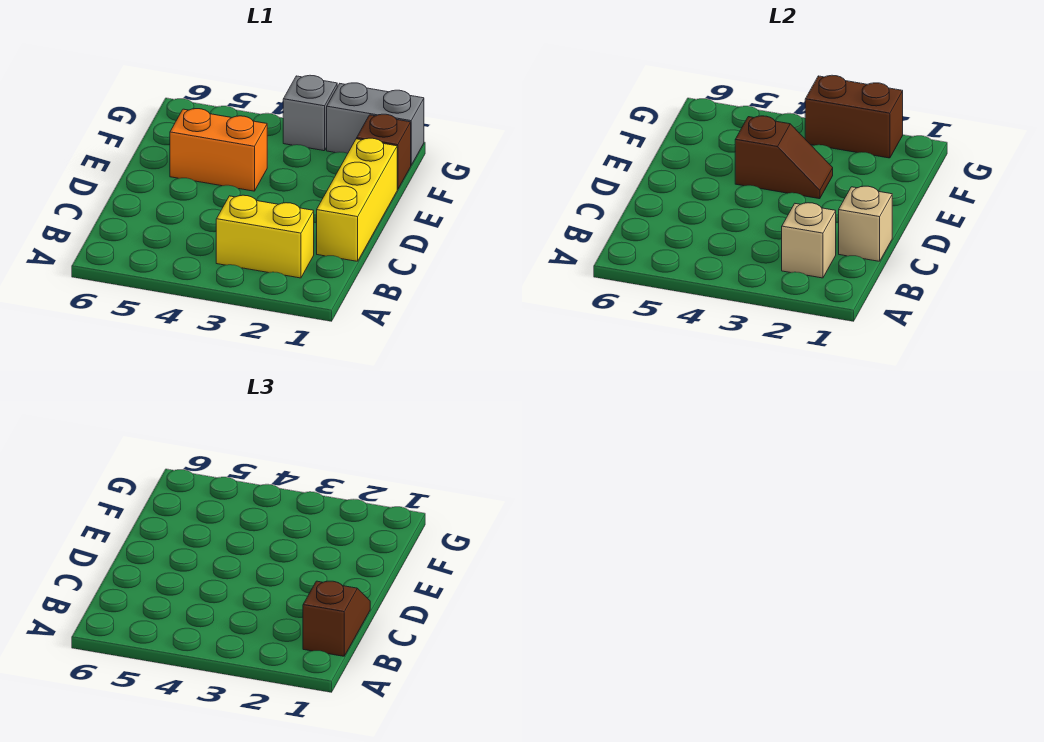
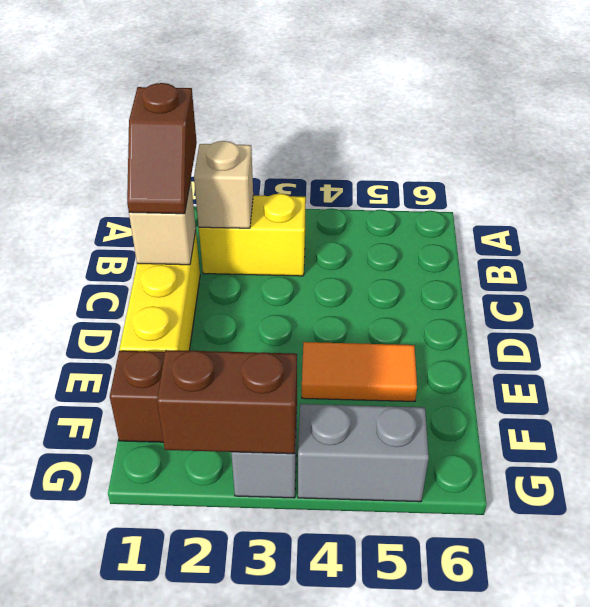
brown 1x2 slope [735,116,833,199] -> none
orange 1x2 brick [170,109,267,191] -> orange 1x2 tile [302,342,417,401]
grey 1x2 brick [327,83,424,165] -> grey 1x2 brick moved to [298,404,429,502]

